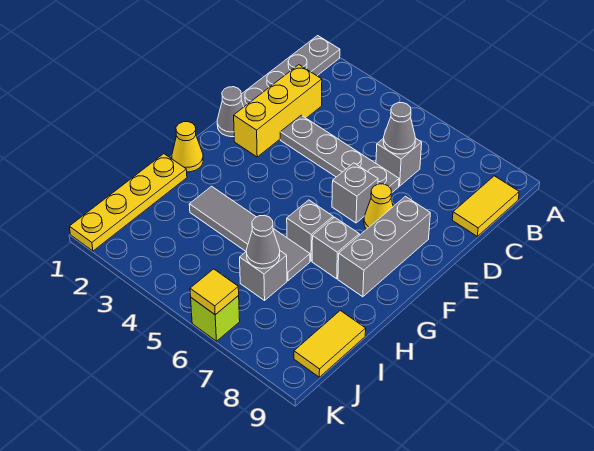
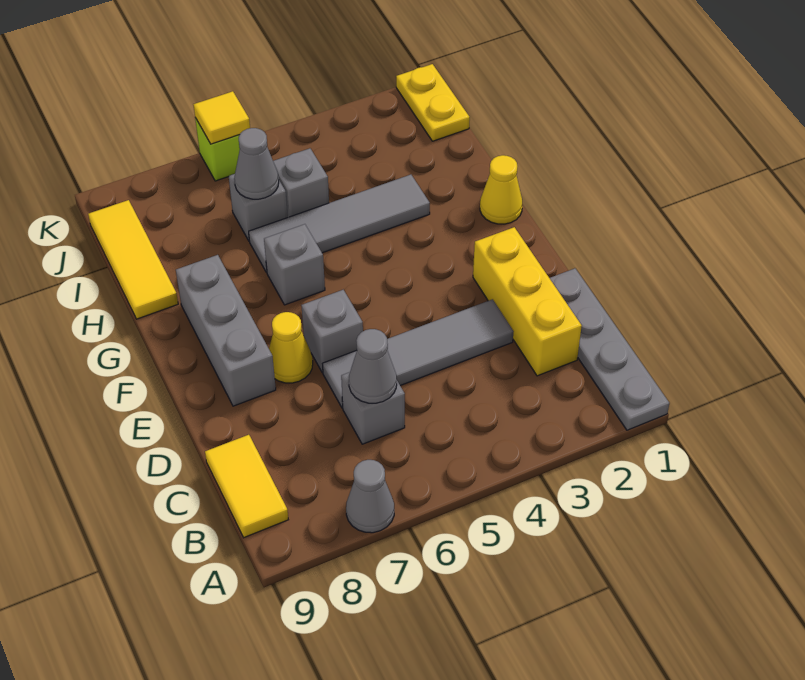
grey 1x4 plate [280,115,399,193] -> grey 1x4 tile [323,299,514,408]
grey 1x1 cone [217,87,244,137] -> grey 1x1 cone moved to [346,460,394,533]
grey 1x1 brick [312,217,359,279] -> grey 1x1 brick moved to [273,148,329,217]
yellow 1x4 plate [69,154,187,251] -> yellow 1x2 plate [396,64,470,141]
yellow 1x2 tile [294,311,366,377] -> yellow 1x3 tile [88,200,178,319]

